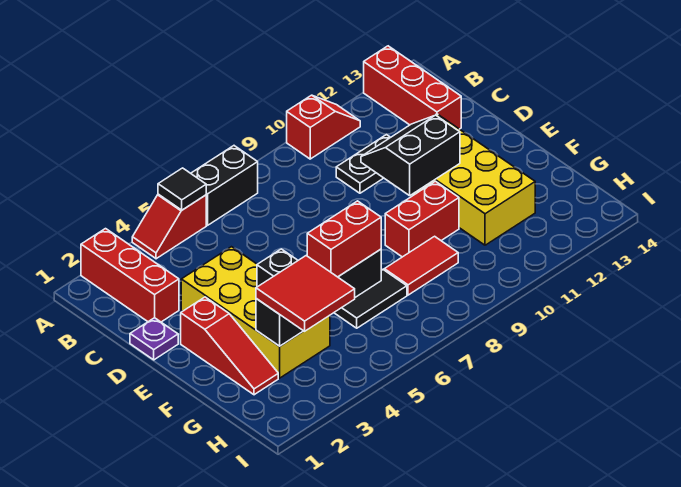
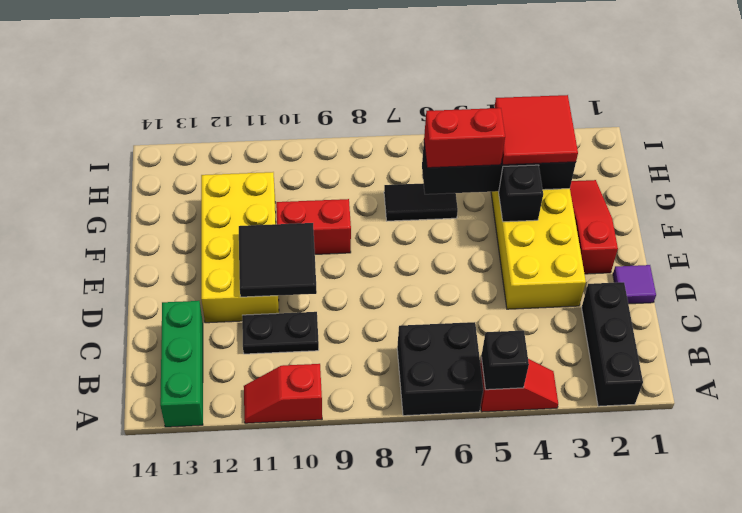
red 1x3 brick [81,229,179,322] -> black 1x3 brick [582,282,643,406]
black 1x1 tile [158,168,206,210] -> black 1x1 brick [481,330,529,390]
black 1x2 brick [191,146,258,225] -> black 2x2 brick [397,322,483,416]
red 1x3 brick [364,46,461,129] -> green 1x3 brick [160,301,203,427]
purple 1x1 plate [130,318,178,360] -> purple 1x1 tile [613,265,656,304]
black 2x2 slope [361,115,460,196] -> black 2x2 tile [239,223,317,297]
red 1x2 tile [384,236,458,295] -> none

